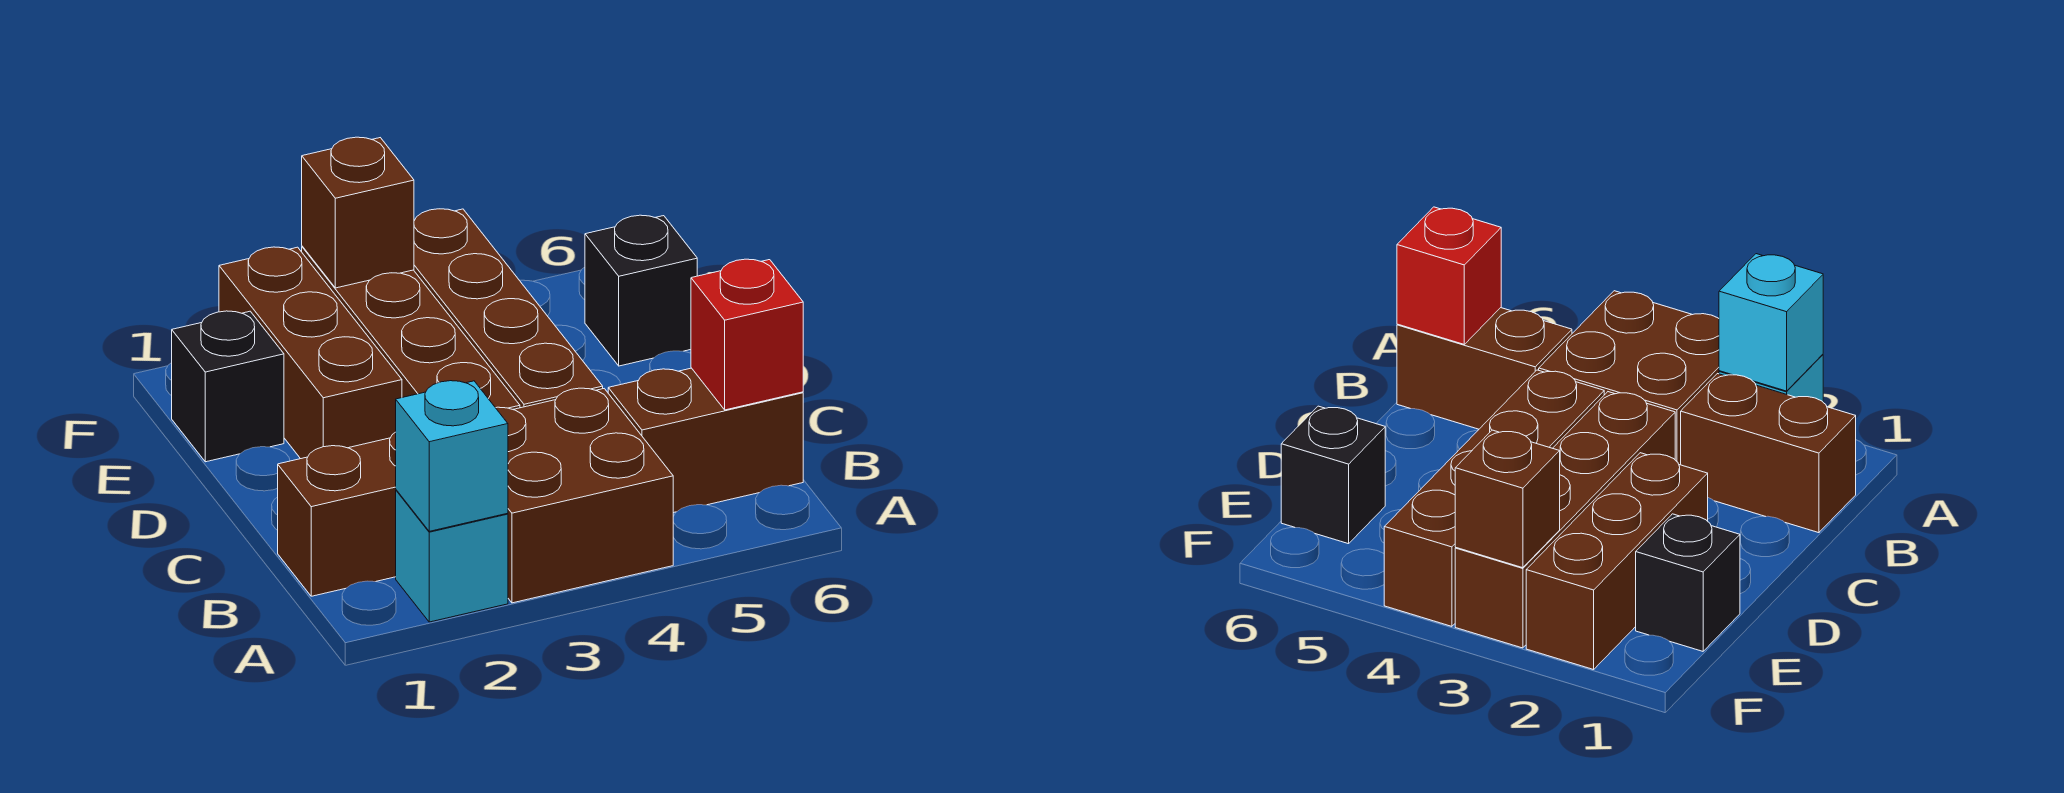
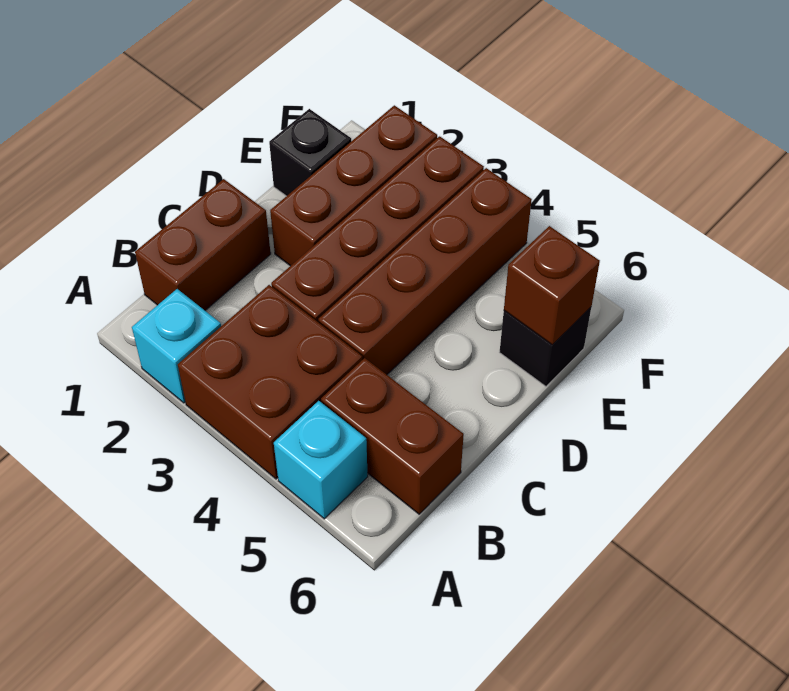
cyan 1x1 brick [396,381,508,531] -> cyan 1x1 brick moved to [274,401,368,519]
brown 1x2 brick [278,432,396,596] -> brown 1x2 brick turned to [135,179,271,310]
red 1x1 brick [691,259,803,410] -> none
brown 1x1 brick [302,137,414,288] -> brown 1x1 brick moved to [504,226,600,345]

